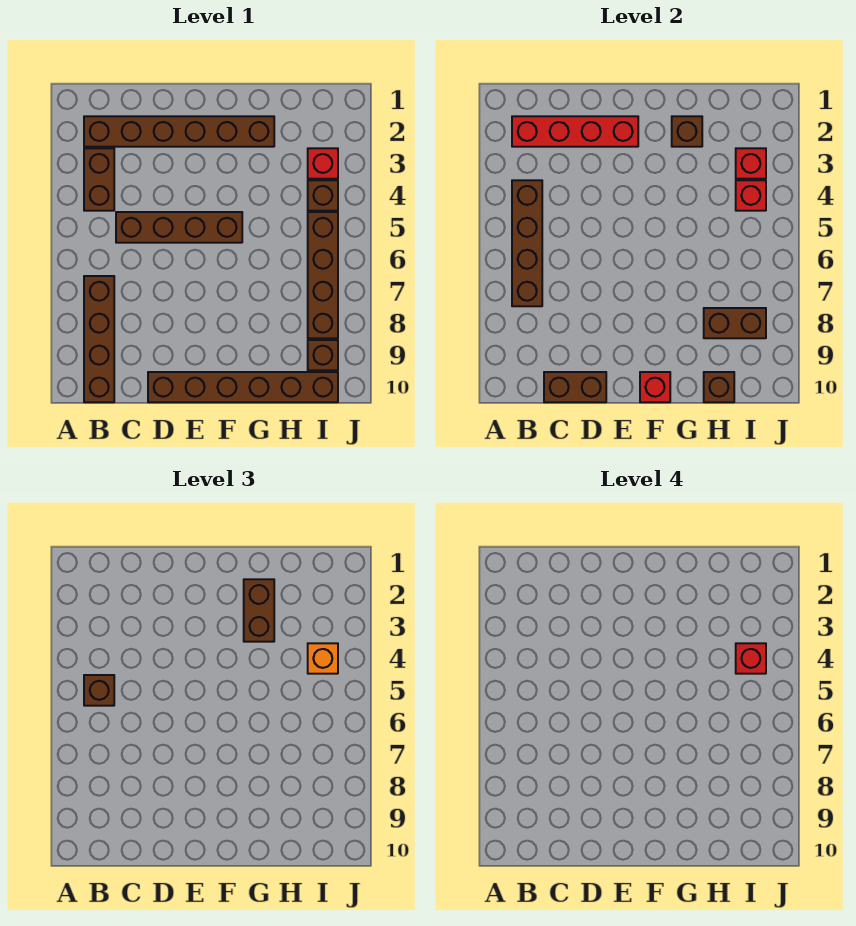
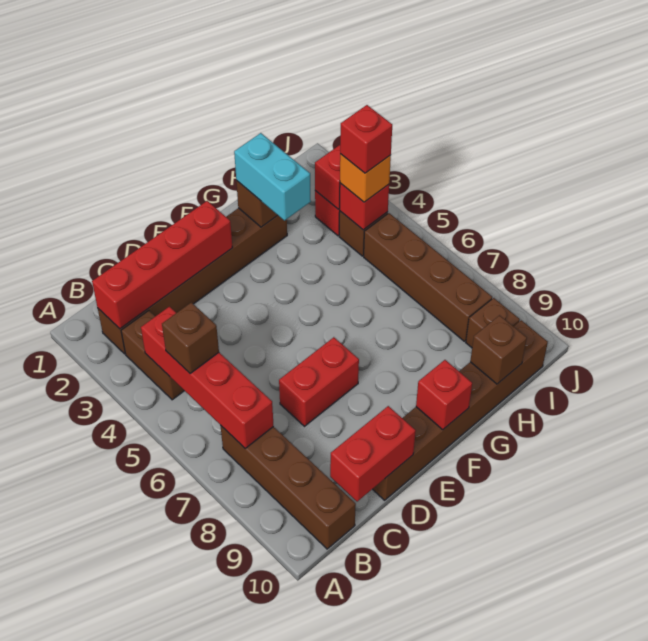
brown 1x4 brick [512,180,542,306] -> red 1x4 brick [141,307,273,449]
brown 1x4 brick [116,212,242,243] -> none
brown 1x2 brick [544,372,606,402] -> red 1x2 brick [330,406,416,502]
none -> red 1x2 brick [279,337,359,426]
brown 1x2 brick [244,579,274,642] -> cyan 1x2 brick [234,133,311,221]
brown 1x2 brick [704,308,766,338] -> none

